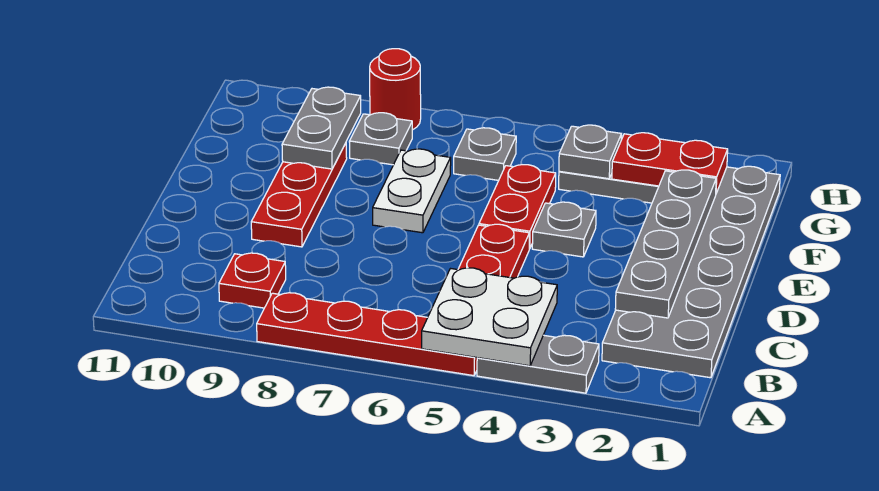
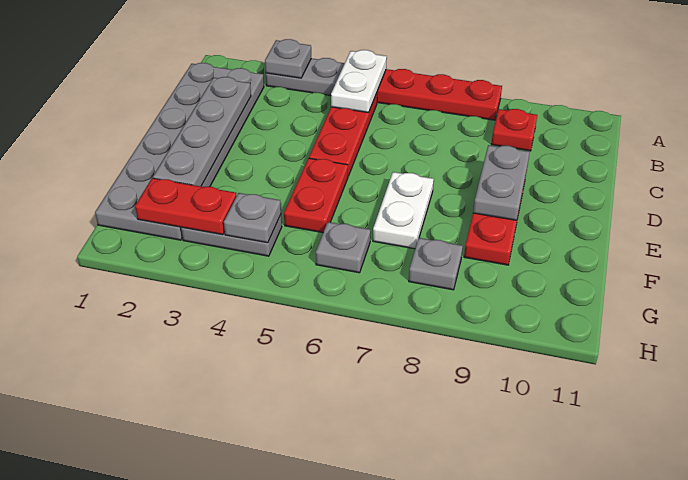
white 2x2 plate [422,268,557,366] -> white 1x2 plate [331,50,387,113]
grey 1x1 plate [532,202,596,257] -> grey 1x1 plate moved to [265,39,311,78]
grey 1x2 plate [282,87,361,169] -> grey 1x2 plate moved to [473,145,530,220]
red 1x1 round brick [370,49,421,130] -> none

